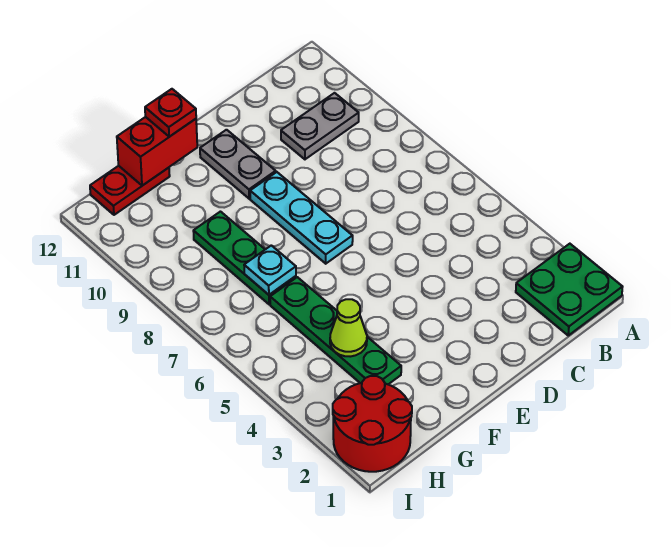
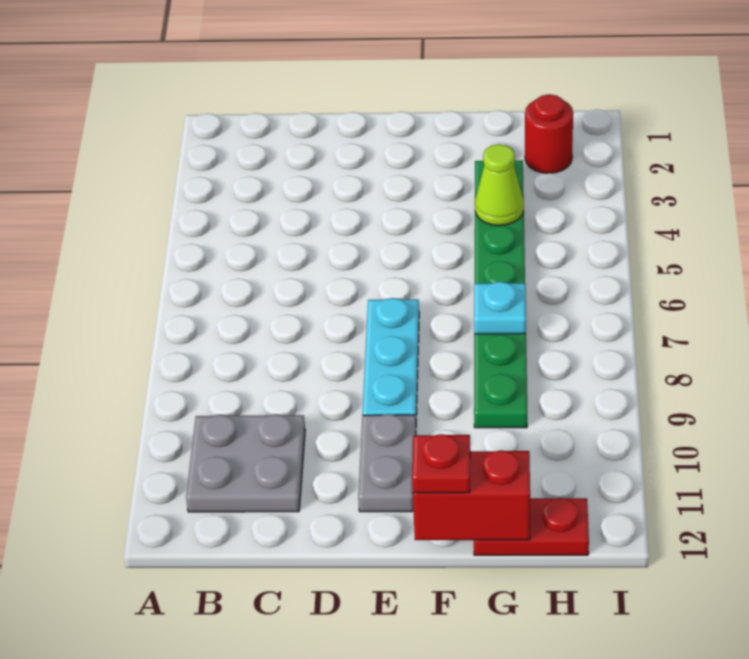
green 2x2 plate [516,244,622,335] -> none
grey 1x2 plate [281,93,359,159] -> grey 2x2 plate [186,415,305,512]
red 2x2 round brick [333,376,412,472] -> red 1x1 round brick [525,94,573,173]

